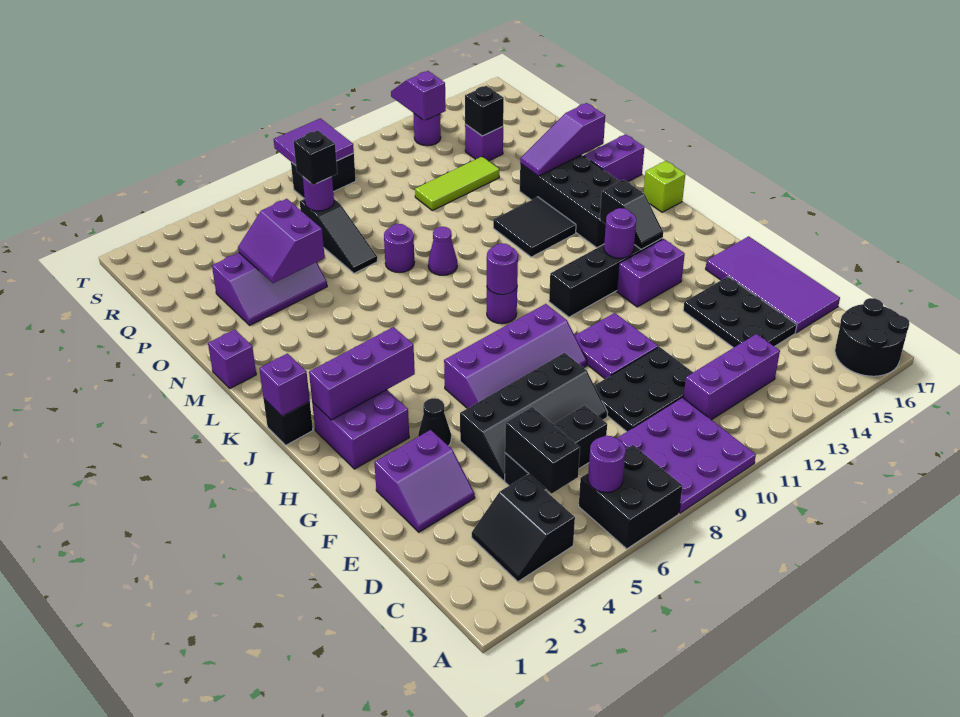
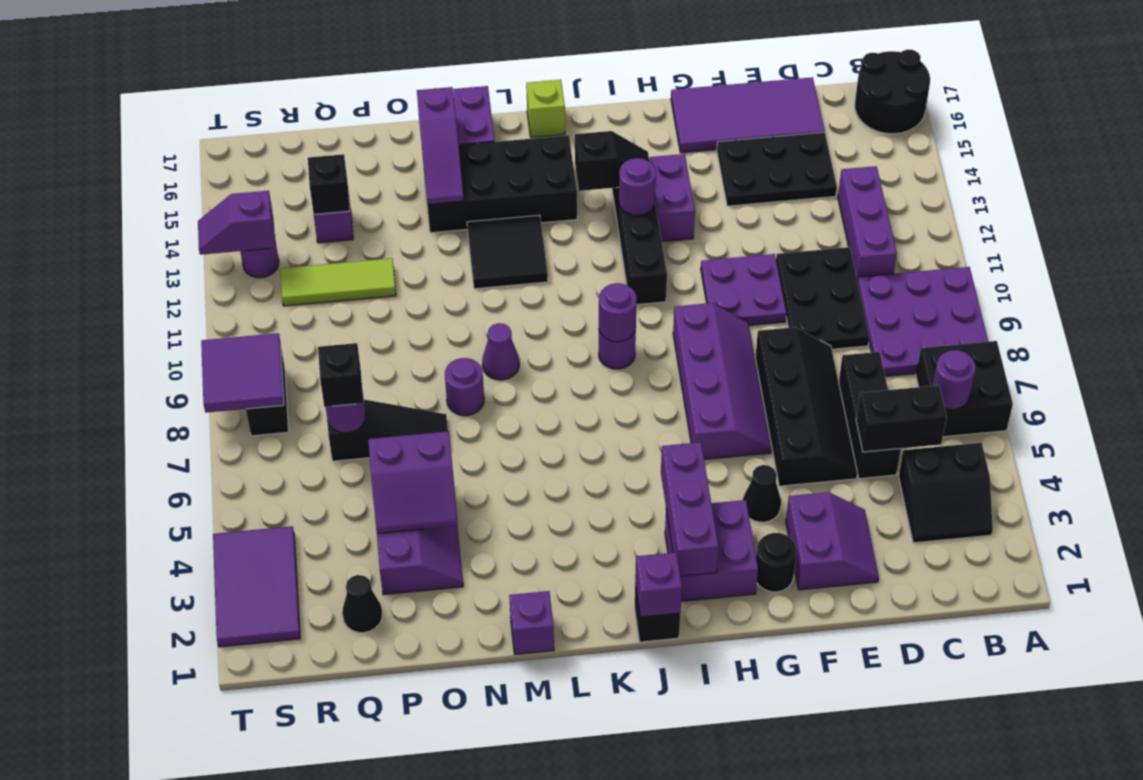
none -> black 1x1 round brick [756,533,797,592]
lime 1x3 tile [415,157,499,211] -> lime 1x3 tile turned to [280,258,396,306]
none -> black 1x1 cone [342,575,382,633]
none -> purple 2x3 tile [213,526,300,647]

